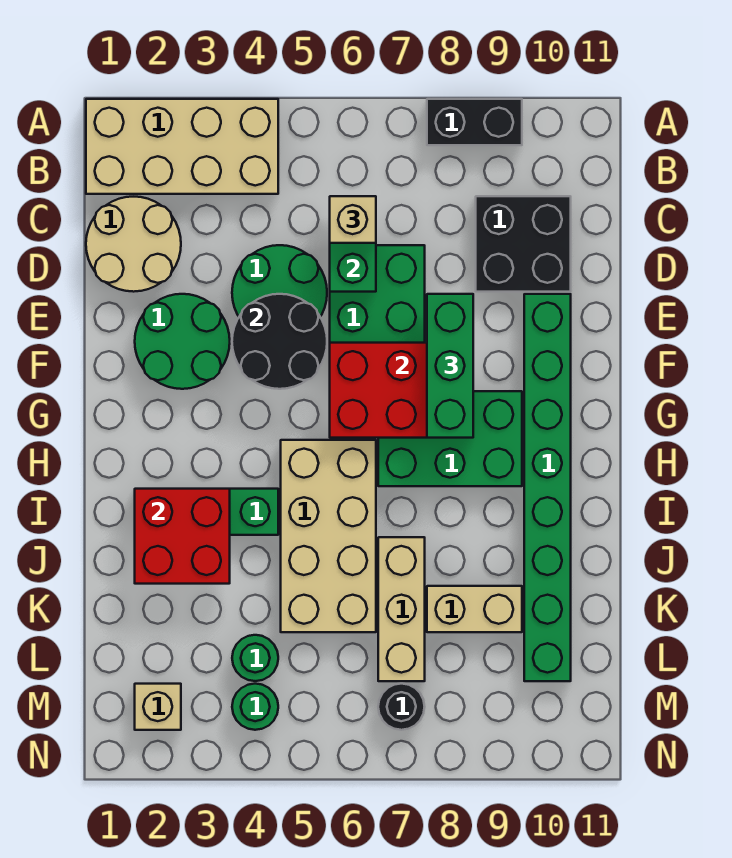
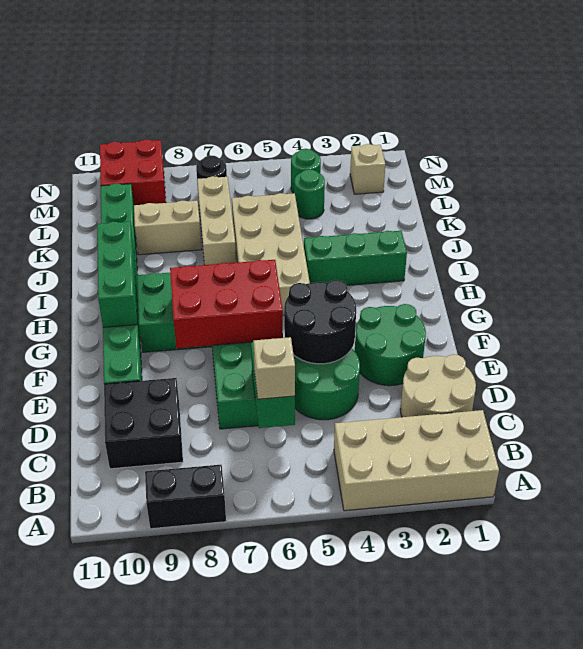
green 1x3 brick [427,294,473,438] -> green 1x3 brick moved to [97,222,137,327]
red 2x2 brick [135,489,230,584] -> red 2x2 brick moved to [100,140,166,205]

